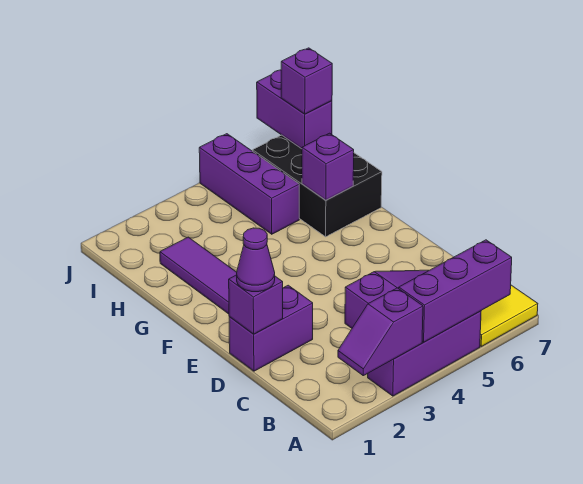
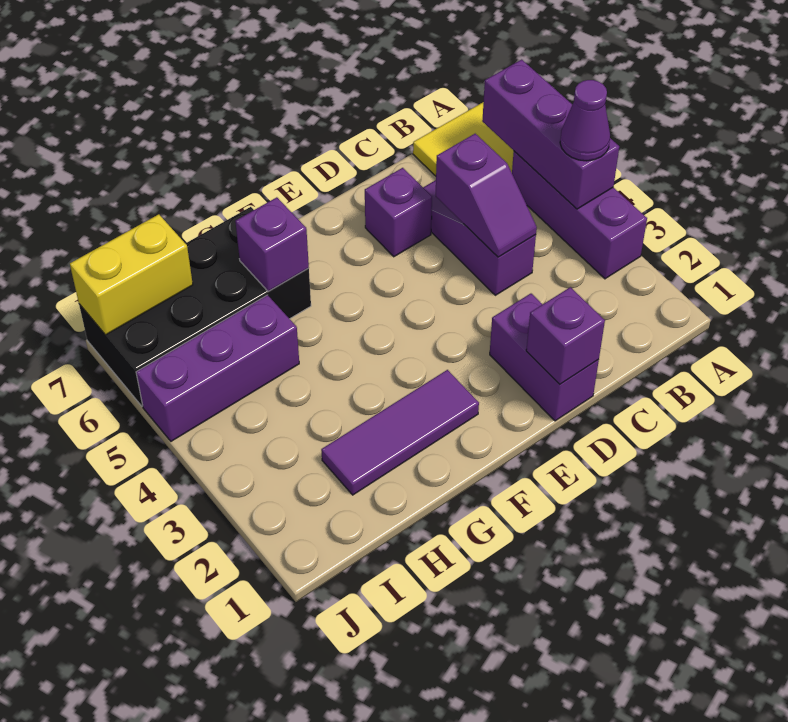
purple 1x2 slope [338,288,423,376] -> purple 1x2 slope moved to [436,134,537,257]
purple 1x1 cone [237,228,275,292] -> purple 1x1 cone moved to [560,80,610,161]
black 2x3 brick [253,135,382,237] -> black 2x4 brick [79,207,311,406]
purple 1x2 brick [257,70,332,149] -> yellow 1x2 brick [70,214,193,335]
purple 1x1 brick [281,48,332,114] -> purple 1x1 brick moved to [365,168,432,257]

